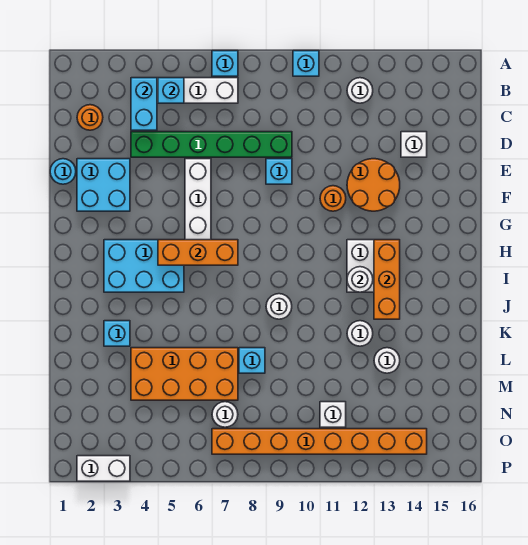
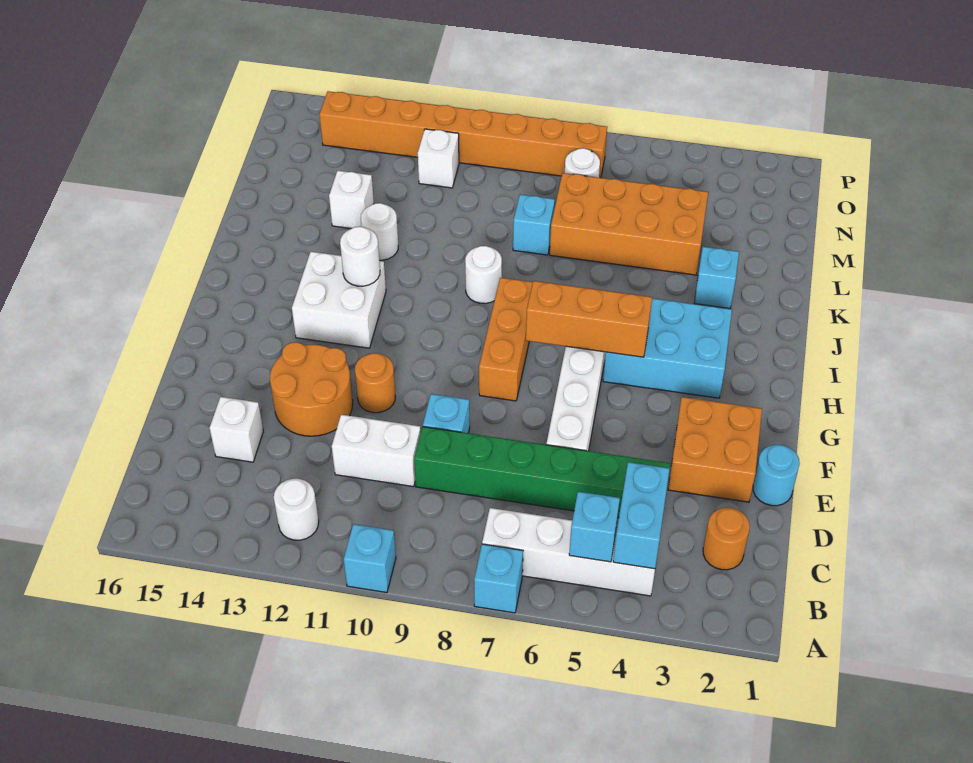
cyan 2x2 brick [77,159,130,211] -> orange 2x2 brick [668,397,762,502]
orange 1x3 brick [374,240,400,319] -> orange 1x3 brick moved to [479,278,533,401]
white 1x1 round brick [374,348,400,373] -> white 1x1 brick [329,171,374,229]
white 1x2 brick [77,456,130,481] -> white 1x2 brick moved to [332,415,421,487]

